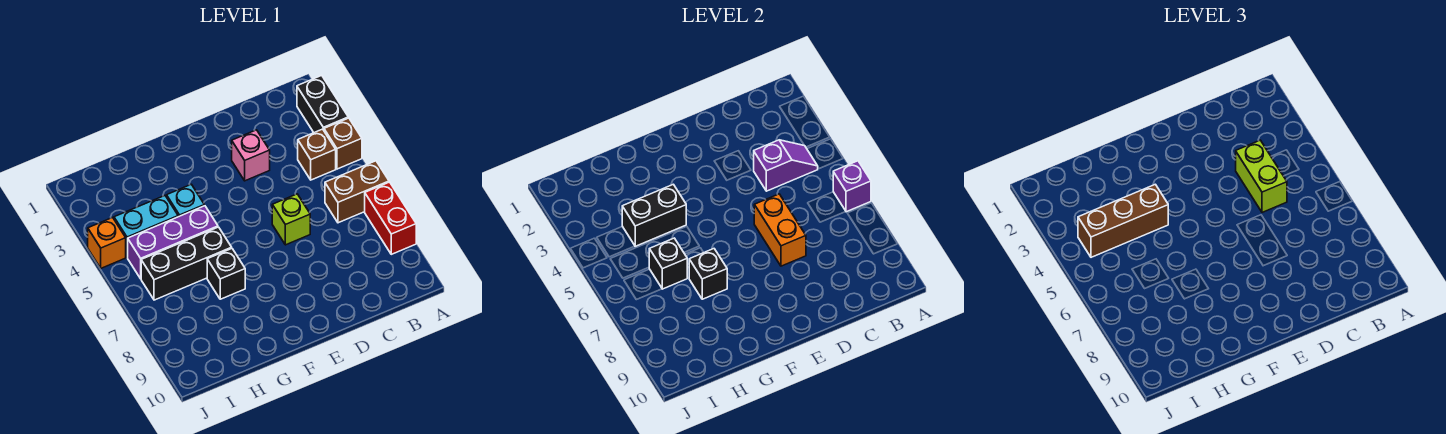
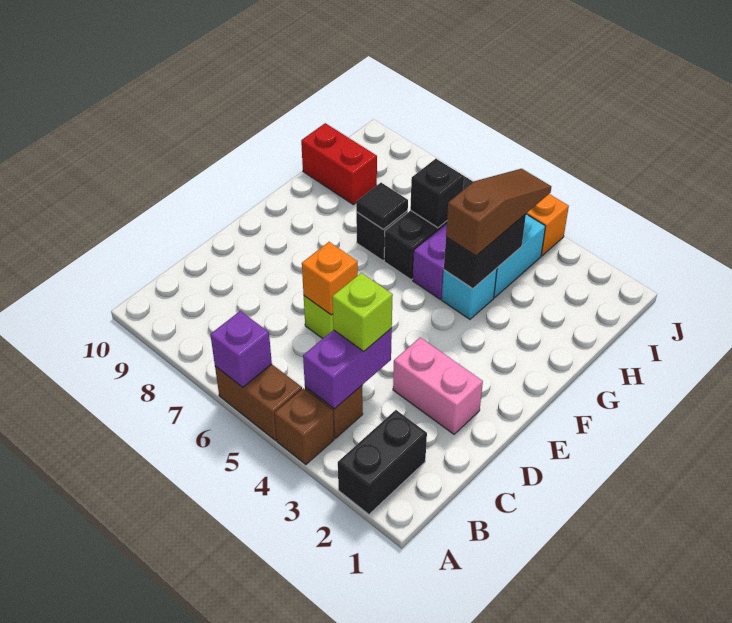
black 1x2 brick [297,75,348,133] -> black 1x2 brick turned to [338,410,427,514]
brown 1x2 brick [325,161,389,223] -> brown 1x2 brick turned to [215,364,302,440]
red 1x2 brick [365,182,416,254] -> red 1x2 brick moved to [301,123,377,205]
purple 1x2 slope [754,140,818,191] -> purple 1x2 brick [303,328,392,409]
lime 1x2 brick [1236,140,1287,212] -> lime 1x1 brick [332,273,393,351]
pink 1x1 brick [232,130,270,181] -> pink 1x2 brick [393,337,483,434]
orange 1x2 brick [754,194,806,266] -> orange 1x1 brick [302,242,358,315]
brown 1x3 brick [1078,184,1168,257] -> brown 1x3 slope [446,169,551,256]
black 1x1 brick [689,249,727,299] -> black 1x1 tile [356,183,408,230]

